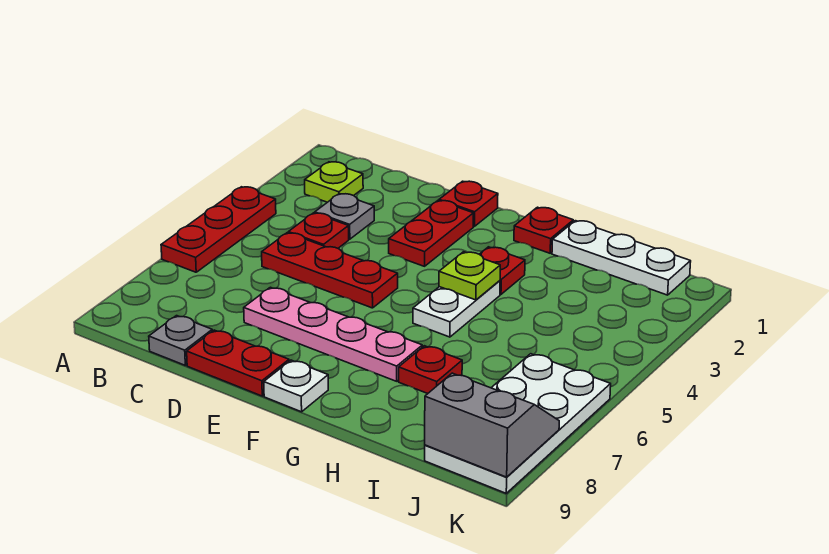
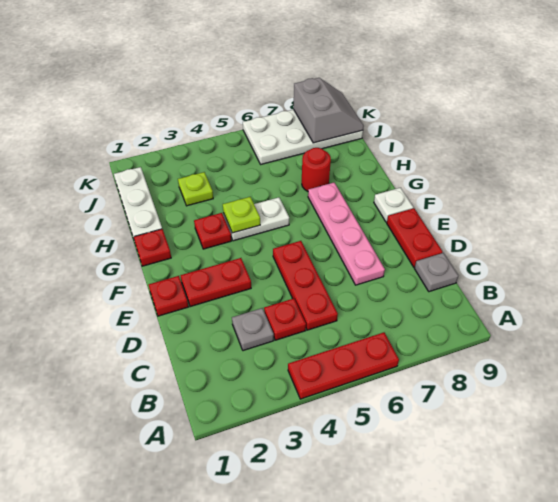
lime 1x1 plate [305,162,363,202] -> lime 1x1 plate moved to [178,172,213,206]
red 1x1 plate [399,346,462,393] -> red 1x1 round brick [302,148,331,191]
grey 2x2 slope [425,373,559,477] -> grey 2x2 slope turned to [294,78,364,143]

